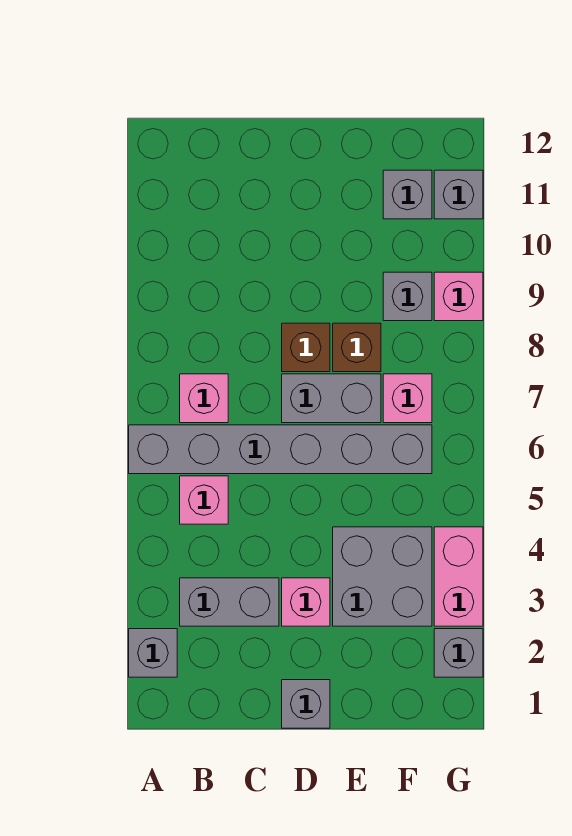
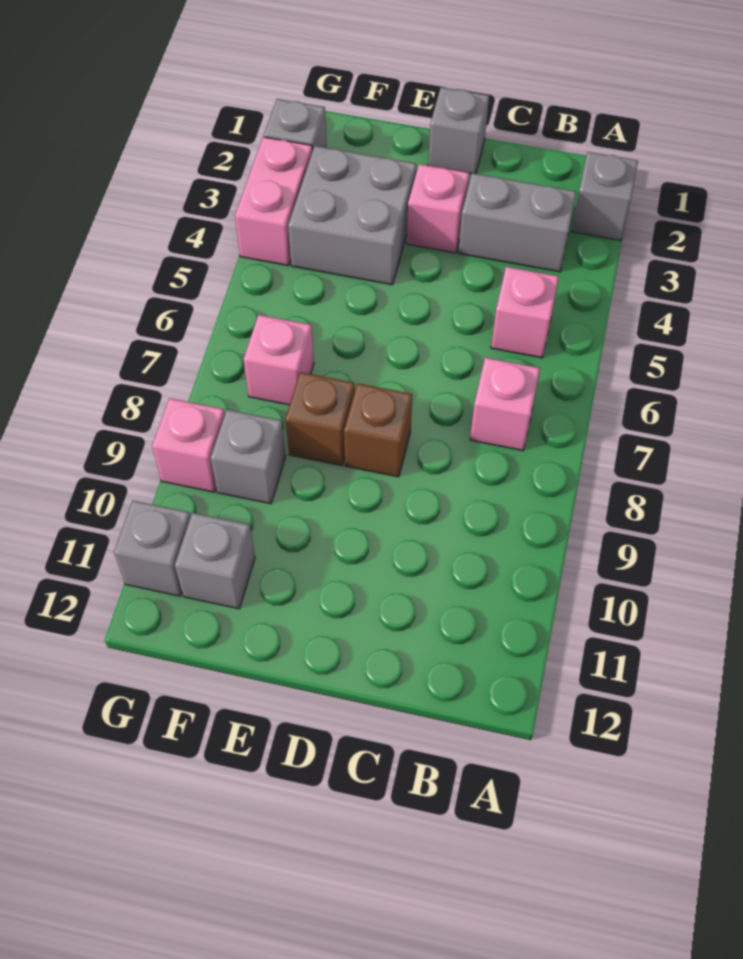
grey 1x6 brick [129,425,432,474] -> none
grey 1x2 brick [282,374,381,423] -> none

